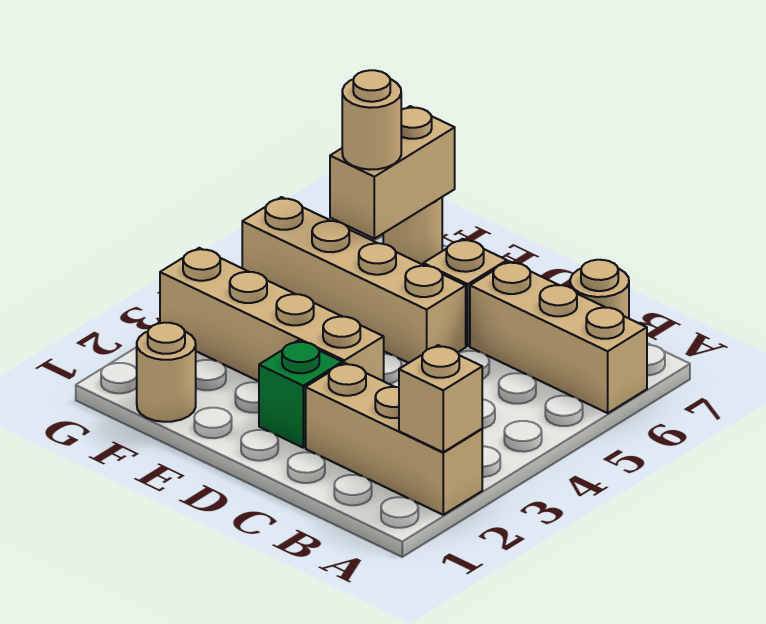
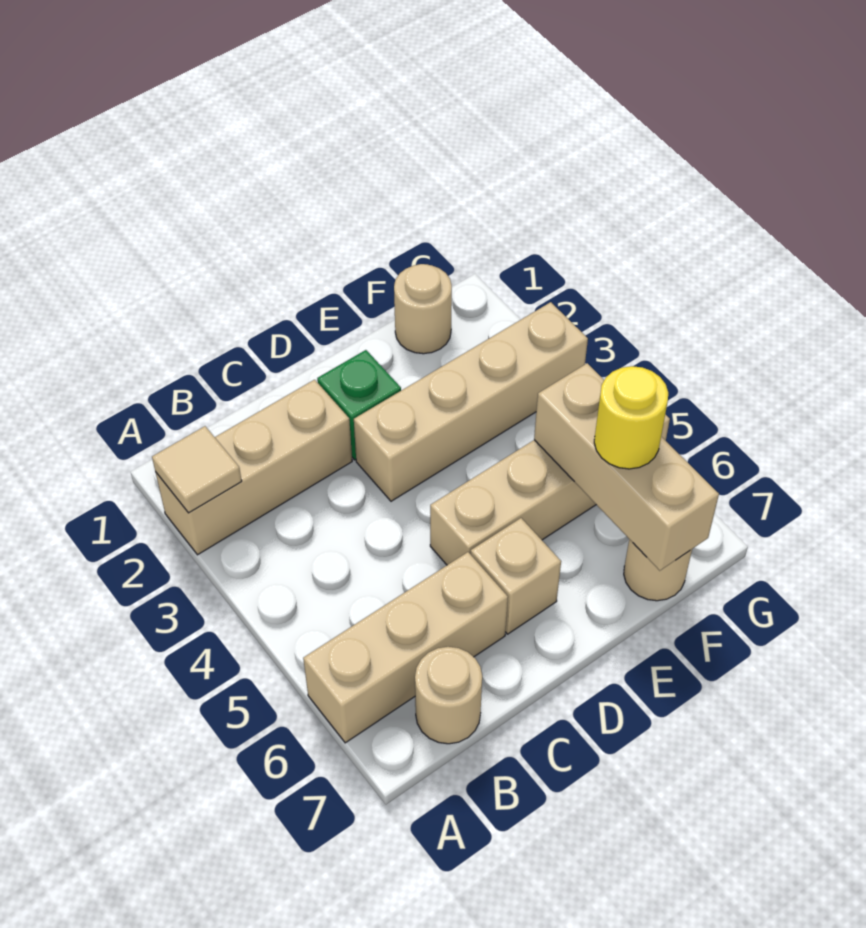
tan 1x1 brick [399,345,482,452] -> tan 1x1 tile [152,426,242,513]
tan 1x2 brick [330,106,455,239] -> tan 1x3 brick [534,363,719,571]
tan 1x1 round brick [342,70,401,170] -> yellow 1x1 round brick [594,366,668,469]

